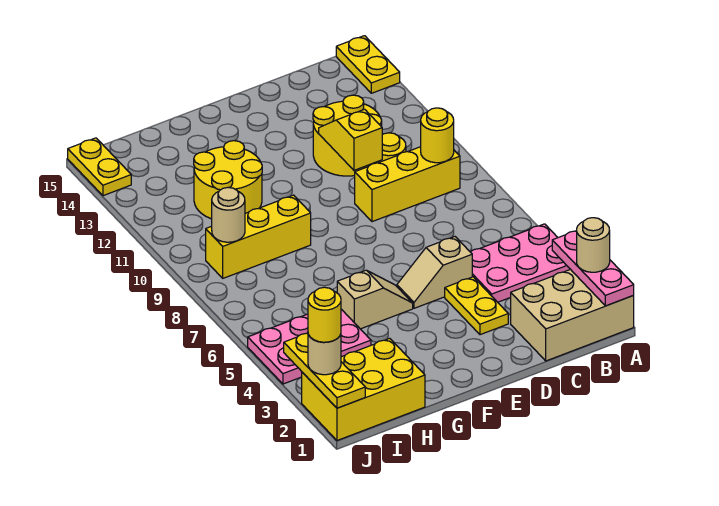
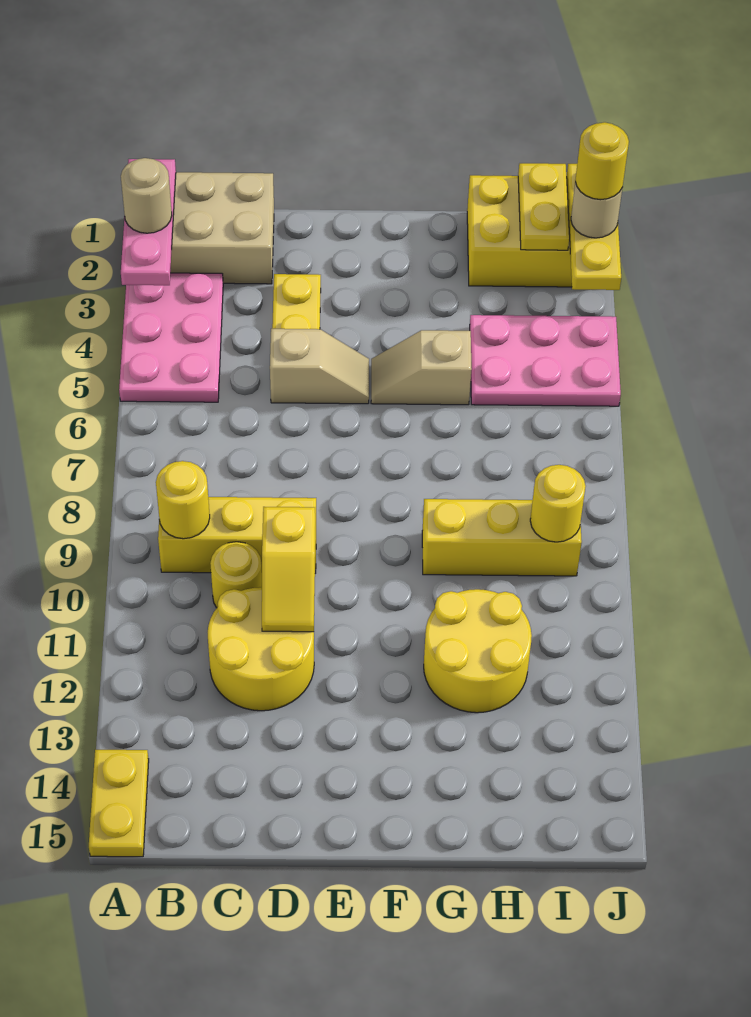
pink 2x3 plate [471,224,570,302] -> pink 2x3 plate turned to [119,273,223,402]
tan 1x1 round brick [212,187,245,242] -> yellow 1x1 round brick [530,465,586,542]
yellow 1x2 plate [68,138,131,196] -> yellow 1x2 plate moved to [518,163,569,250]

